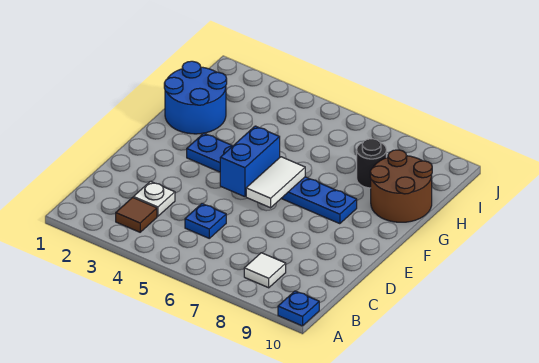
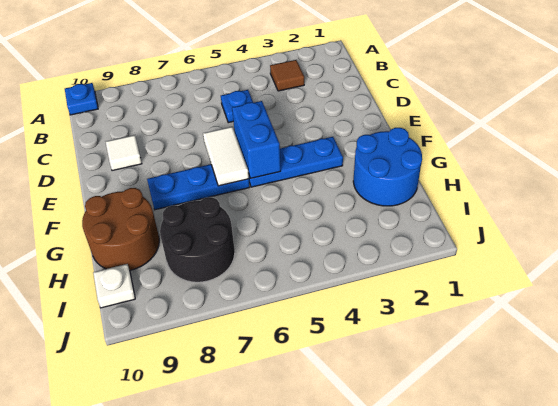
white 1x1 tile [244,253,286,288] -> white 1x1 tile moved to [106,135,142,171]
white 1x1 plate [133,181,175,216] -> white 1x1 plate moved to [93,264,135,308]
black 1x1 round brick [357,139,386,188] -> black 2x2 round brick [160,197,235,282]

